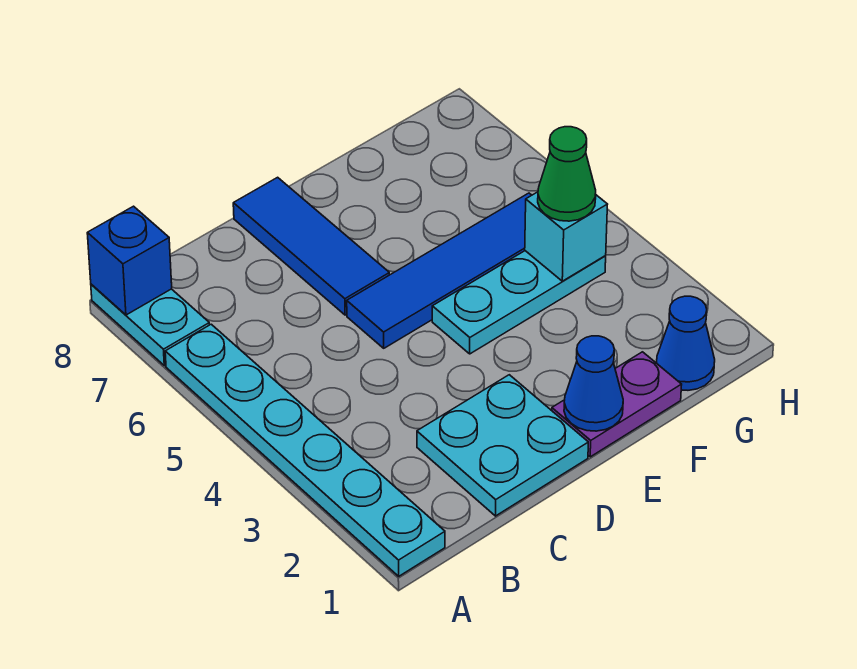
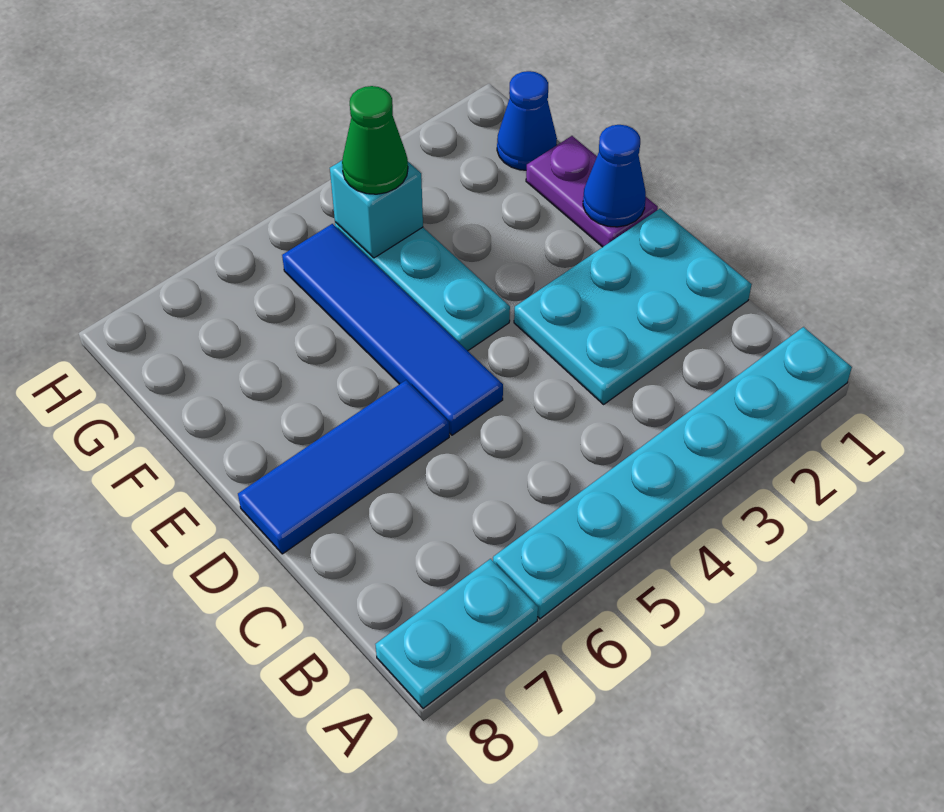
blue 1x1 brick [87,206,172,315] -> none
cyan 2x2 plate [417,375,588,516] -> cyan 2x3 plate [514,209,752,404]

